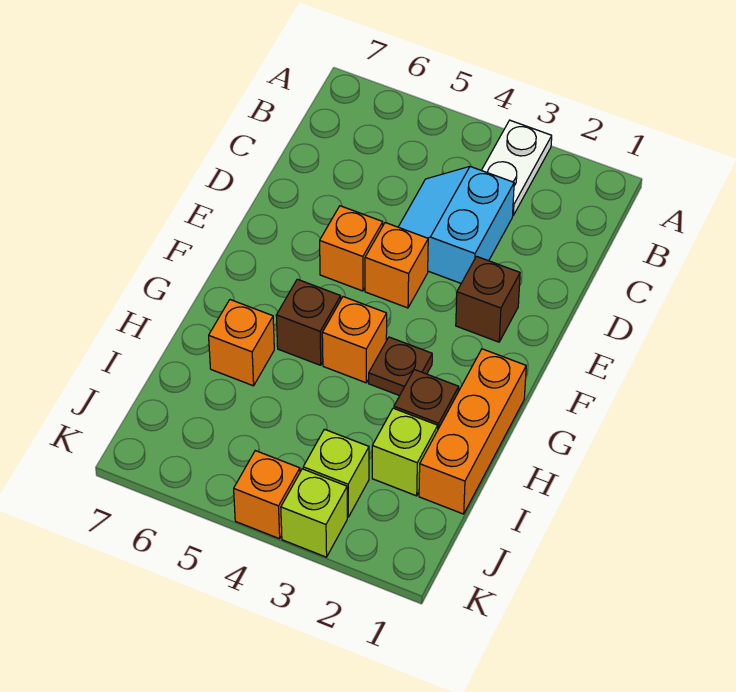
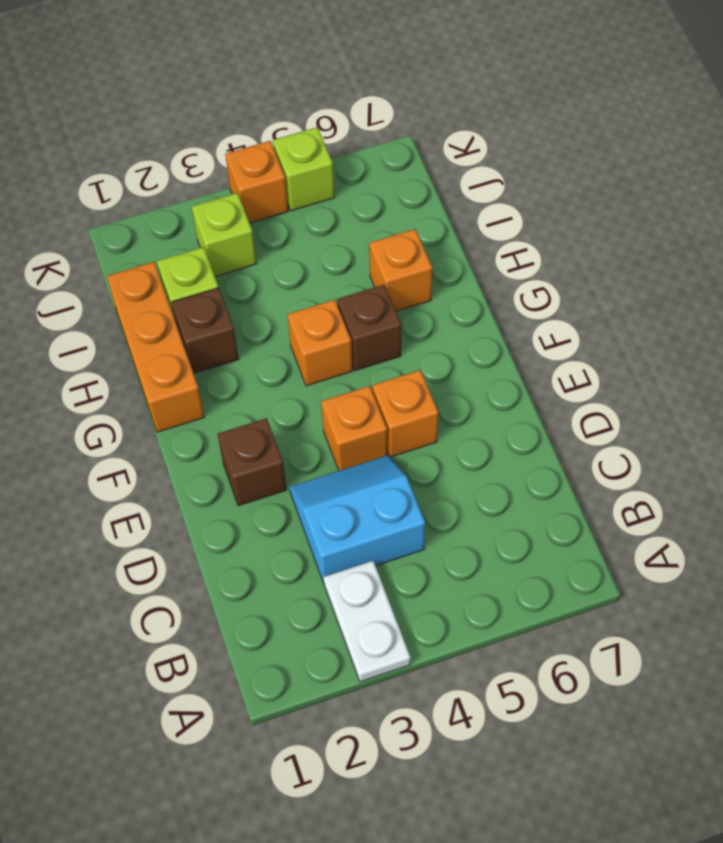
cyan 2x2 slope [399,166,514,283] -> cyan 2x2 slope turned to [289,455,425,583]
brown 1x1 plate [369,337,432,396] -> none
lime 1x1 brick [281,469,347,557] -> lime 1x1 brick moved to [273,127,335,211]

